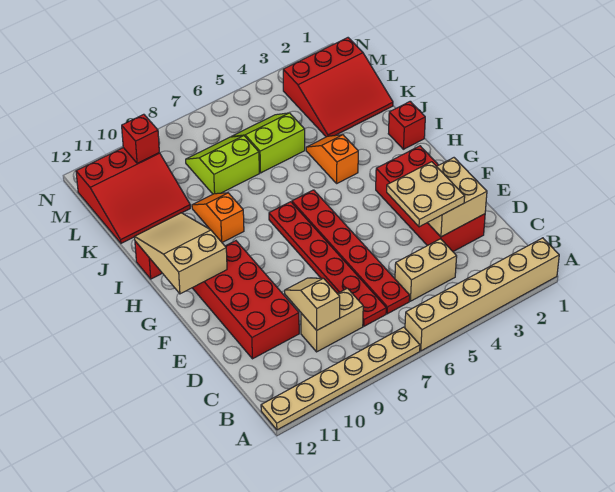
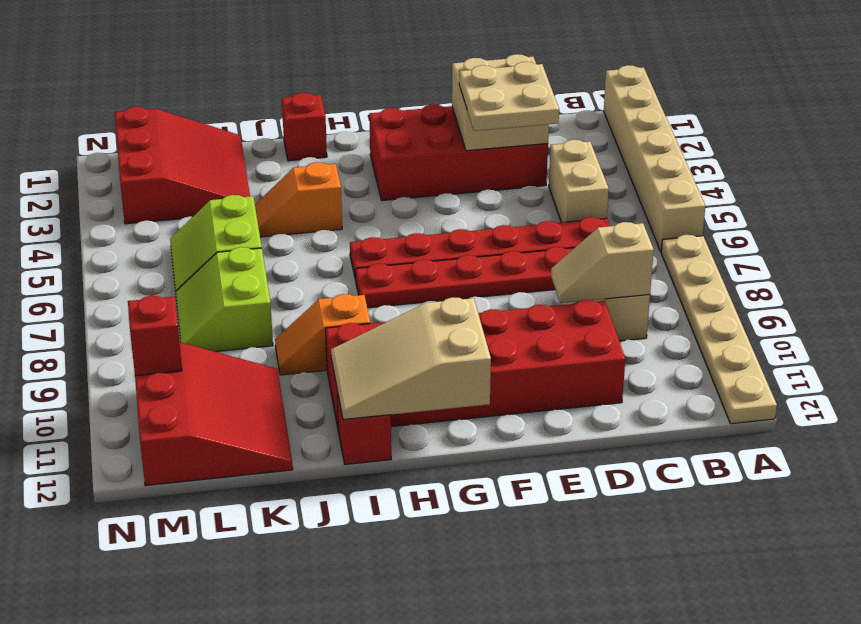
red 2x4 brick [193,241,299,359] -> red 2x6 brick [326,300,625,432]

